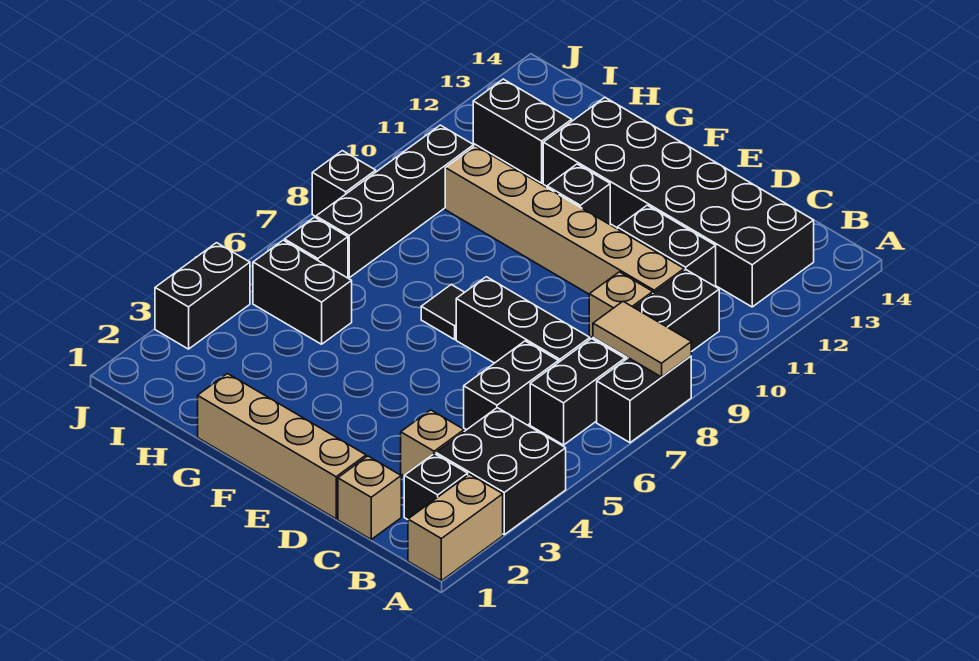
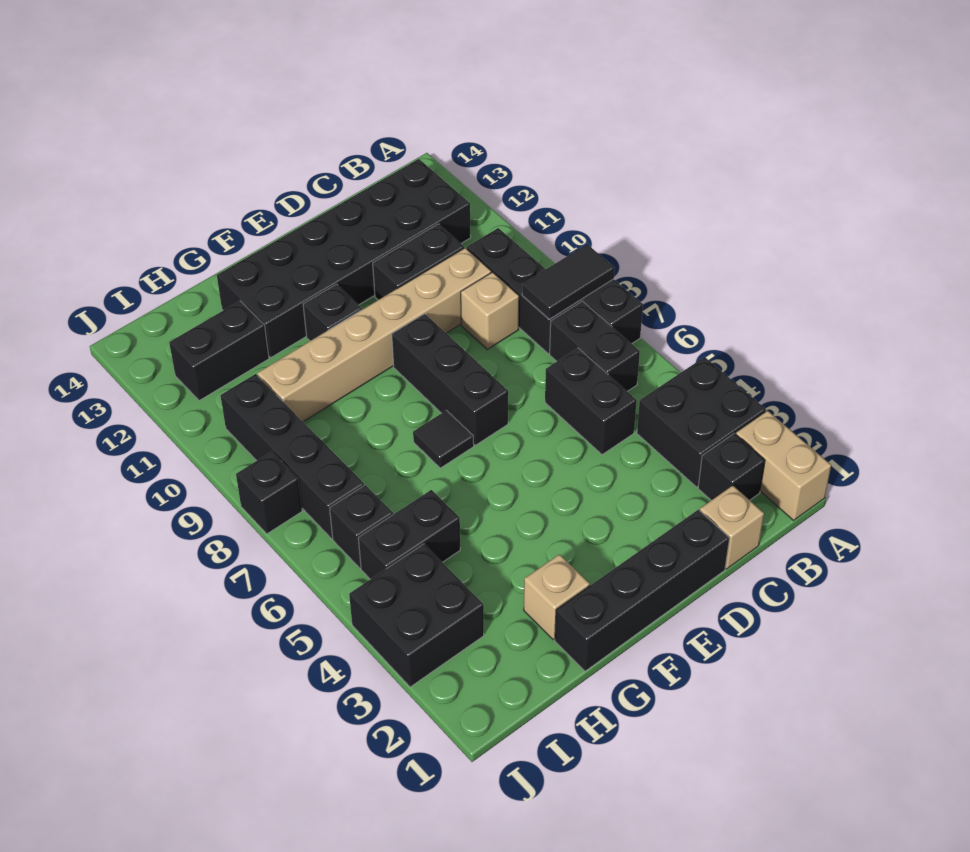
tan 1x2 tile [593,302,691,377] -> black 1x2 tile [522,244,614,319]
tan 1x1 brick [401,410,464,476] -> tan 1x1 brick moved to [524,554,590,640]
black 1x3 brick [456,277,590,363] -> black 1x3 brick turned to [392,314,508,445]
tan 1x4 brick [198,374,366,519] -> black 1x4 brick [555,510,730,671]
black 1x2 brick [155,243,250,349] -> black 2x2 brick [349,544,484,687]

